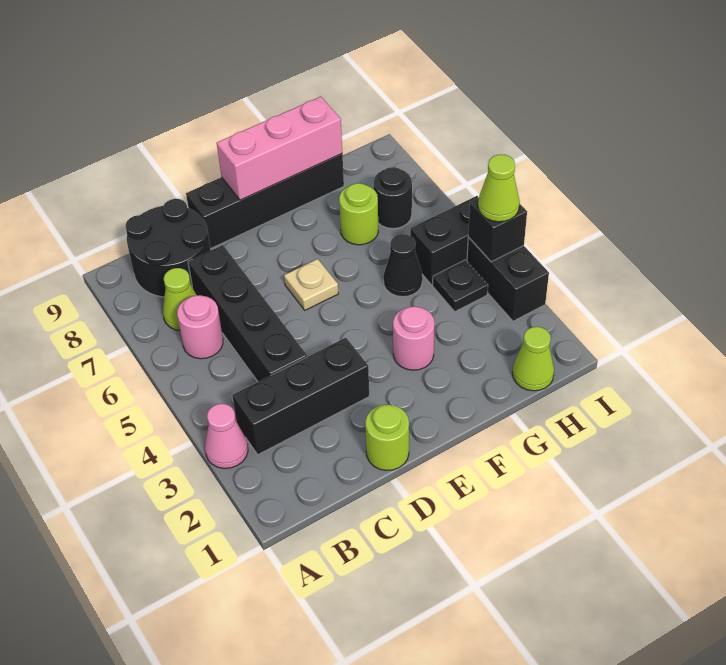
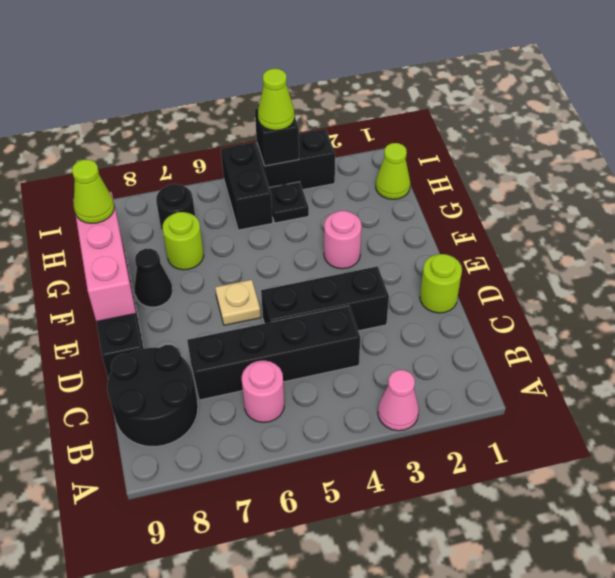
black 1x3 brick [232,338,369,455] -> black 1x3 brick turned to [261,266,389,331]
lime 1x1 cone [163,268,196,330] -> lime 1x1 cone moved to [72,159,114,224]
black 1x1 cone [383,234,422,297] -> black 1x1 cone moved to [135,249,172,307]

